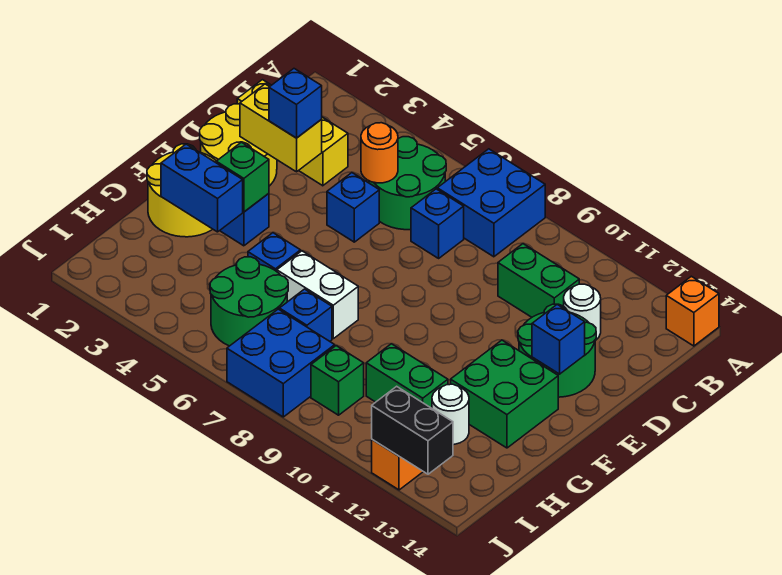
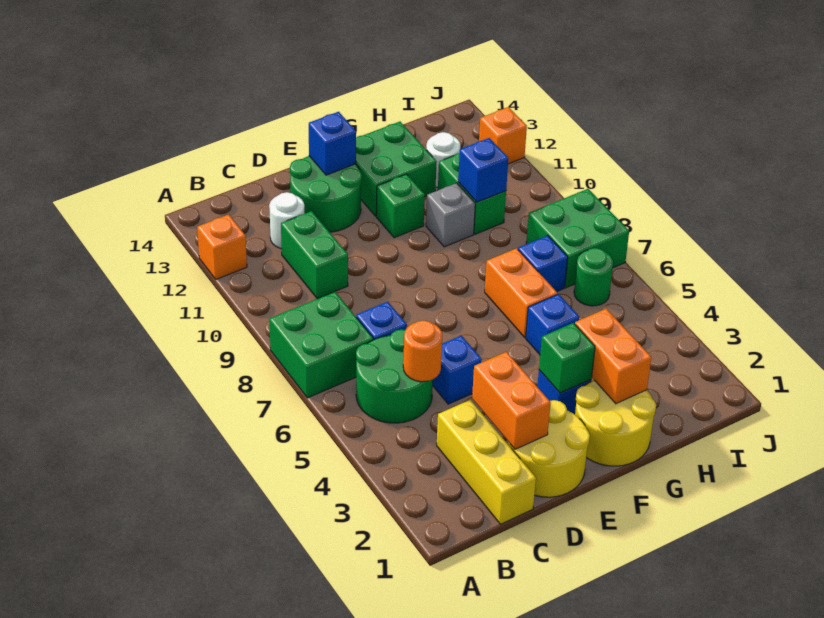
blue 2x2 brick [437,149,545,257] -> green 2x2 brick [269,292,373,398]
orange 1x1 brick [666,276,719,346] -> orange 1x1 brick moved to [197,215,247,279]
yellow 1x2 brick [240,84,322,172] -> orange 1x2 brick [472,352,551,449]
blue 1x1 brick [269,69,322,138] -> blue 1x1 brick moved to [458,138,508,202]
blue 1x2 brick [161,144,243,232] -> orange 1x2 brick [575,309,651,404]
white 1x2 brick [277,251,358,339] -> orange 1x2 brick [485,248,558,337]
none -> grey 1x1 brick [426,183,475,247]
green 2x2 round brick [210,257,288,346] -> green 1x1 round brick [574,248,613,306]
blue 2x2 brick [227,309,335,417] -> green 2x2 brick [526,189,629,288]
green 1x1 brick [311,346,364,415] -> green 1x1 brick moved to [376,174,425,238]
black 1x2 brick [372,386,453,474] -> none

